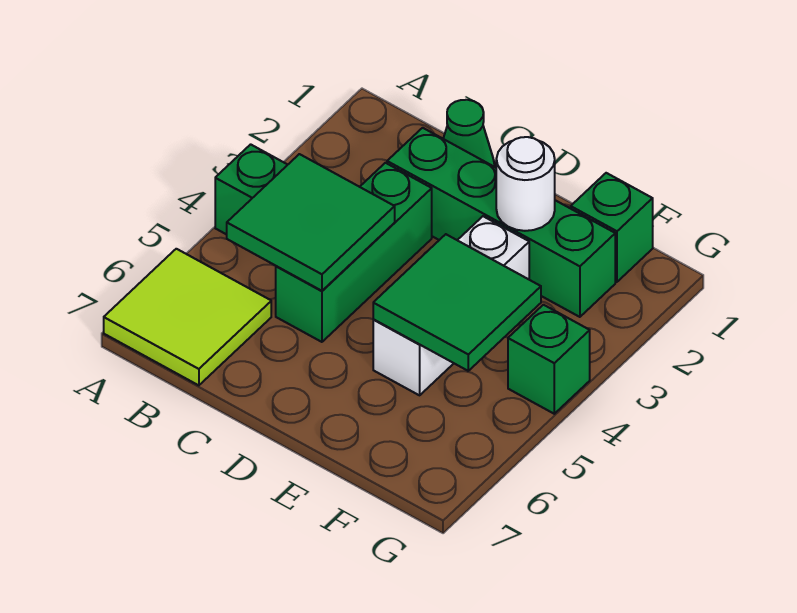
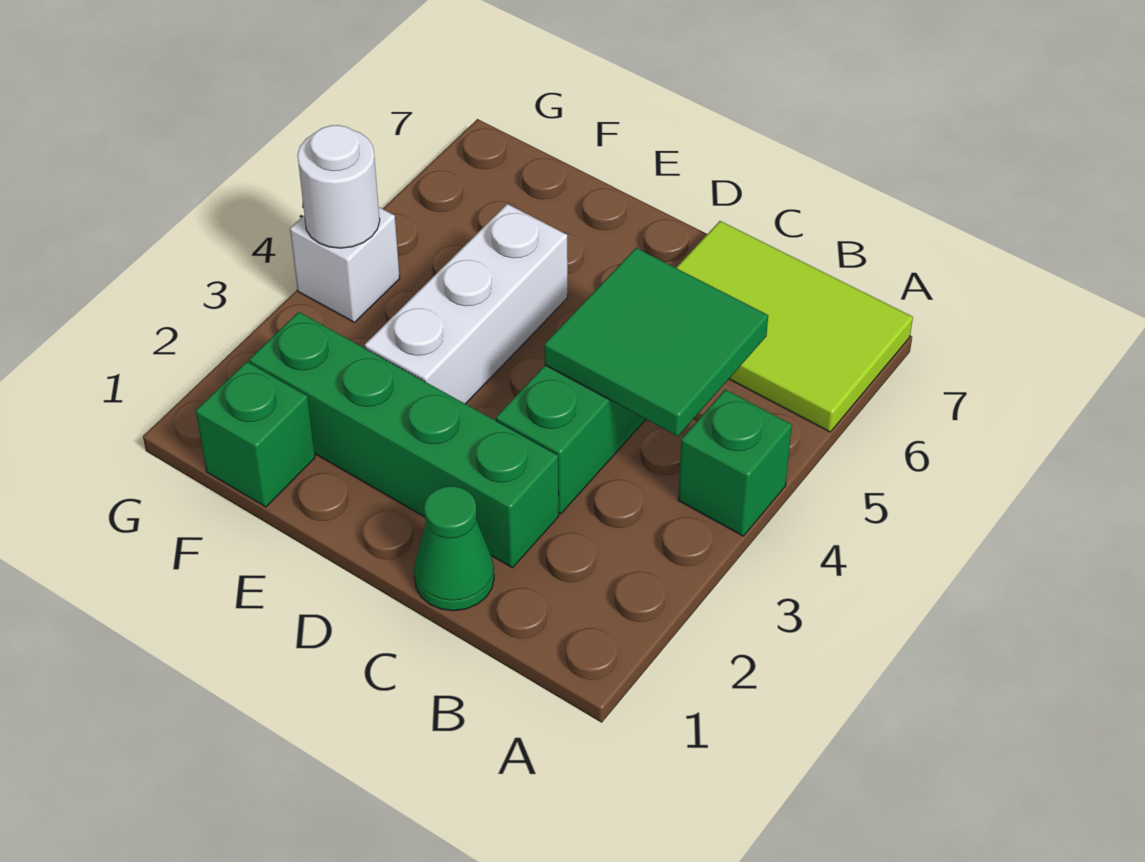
lime 2x2 tile [104,249,271,385] -> lime 2x3 tile [676,221,913,432]
white 1x1 round brick [496,137,555,231] -> white 1x1 round brick moved to [297,125,380,248]
green 2x2 tile [373,234,541,371] -> none
green 1x1 brick [508,305,590,414] -> white 1x1 brick [290,207,400,322]

